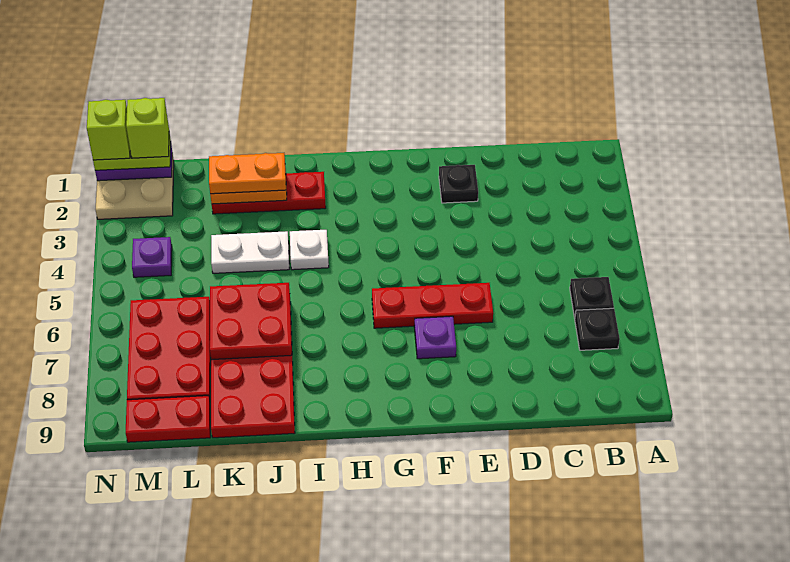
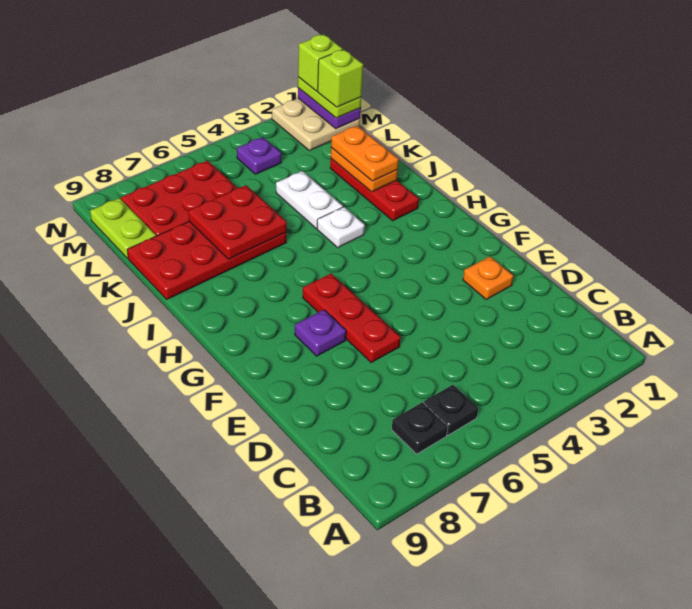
black 1x1 plate [439,165,478,203] -> orange 1x1 plate [463,256,514,299]
red 1x2 plate [126,396,210,442] -> lime 1x2 plate [90,198,156,259]

